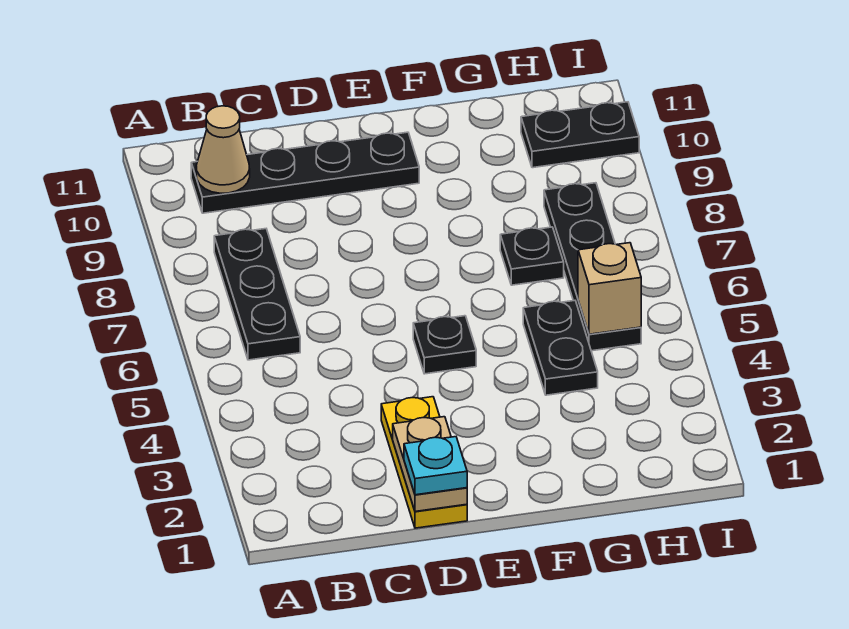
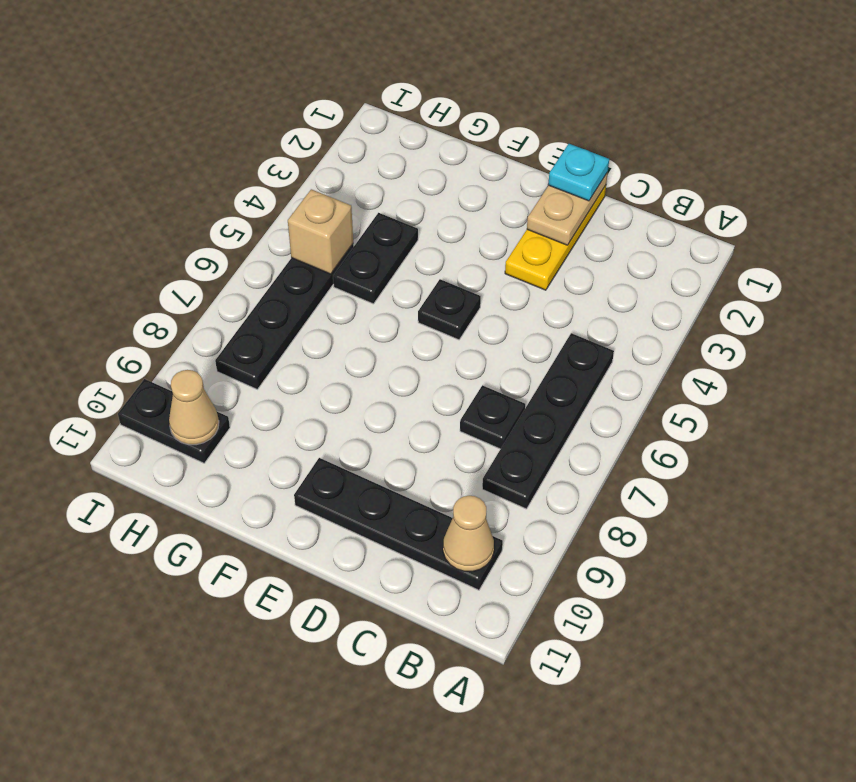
black 1x3 plate [214,229,300,360] -> black 1x4 plate [482,333,614,509]
black 1x1 plate [500,227,564,285] -> black 1x1 plate moved to [460,385,525,449]
none -> tan 1x1 cone [169,370,219,445]

